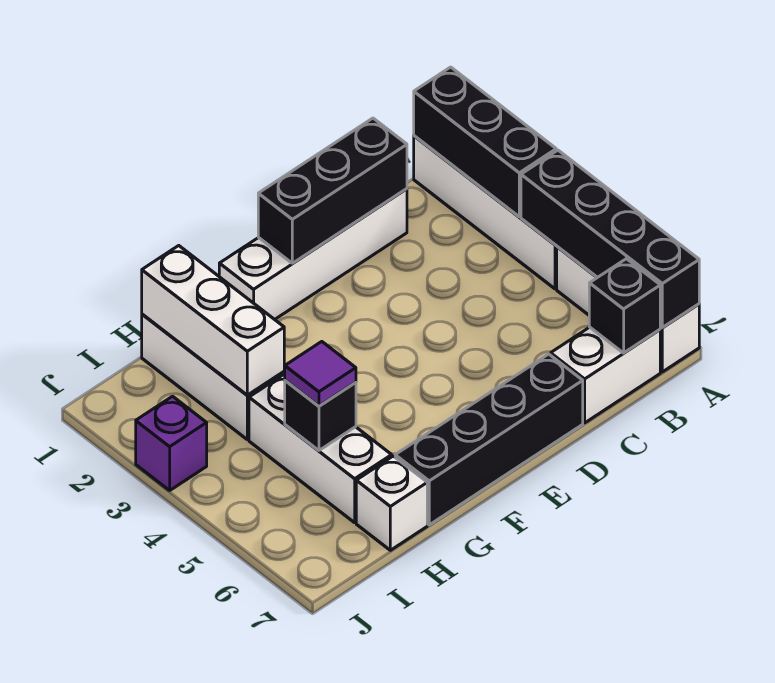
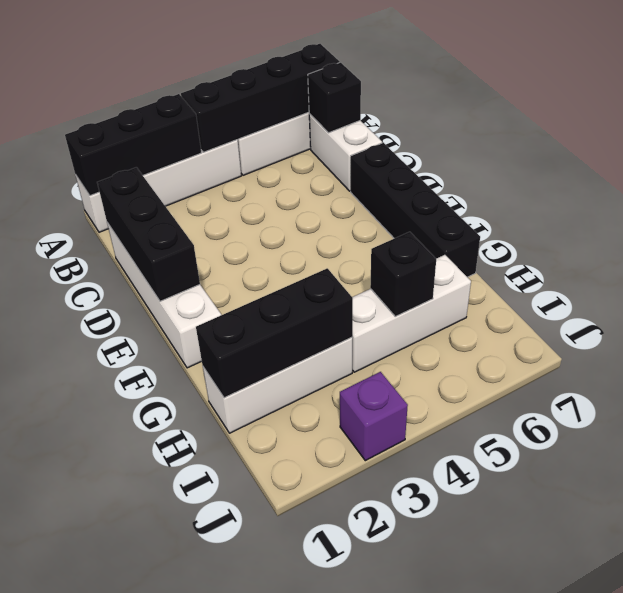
white 1x3 brick [142,246,284,395] -> black 1x3 brick [196,268,353,398]
purple 1x1 tile [284,342,356,406] -> none
white 1x1 brick [356,456,427,550] -> none

